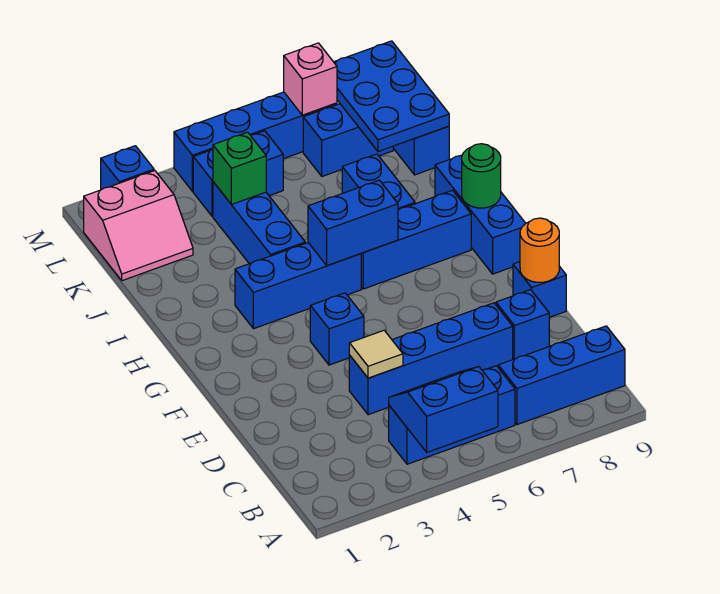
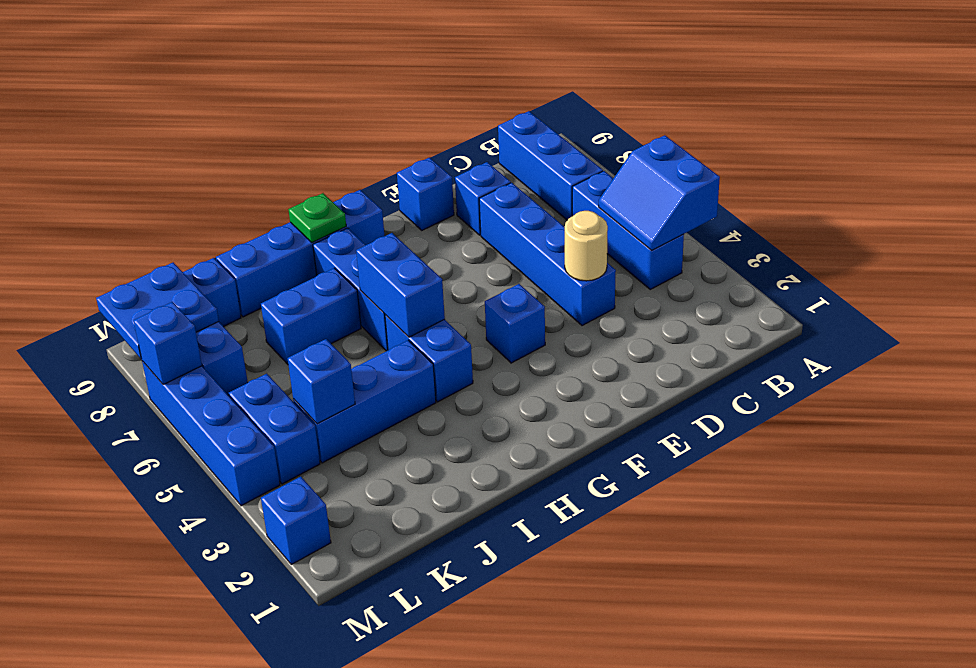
tan 1x1 tile [349,330,403,378] -> tan 1x1 round brick [565,211,608,281]
orange 1x1 round brick [520,218,559,282] -> none
blue 1x3 brick [435,155,526,274] -> blue 1x4 brick [216,190,384,317]
blue 1x3 brick [235,243,361,329] -> blue 1x2 brick [385,315,473,402]
green 1x1 round brick [462,144,501,208] -> green 1x1 plate [288,193,346,242]
pink 2x2 slope [84,171,193,281] -> none
green 1x1 brick [213,132,266,204] -> blue 1x1 brick [287,339,355,424]
blue 2x3 plate [334,41,449,151] -> blue 2x2 plate [96,263,219,359]
pink 1x1 brick [284,43,337,115] -> blue 1x1 brick [134,302,202,385]

